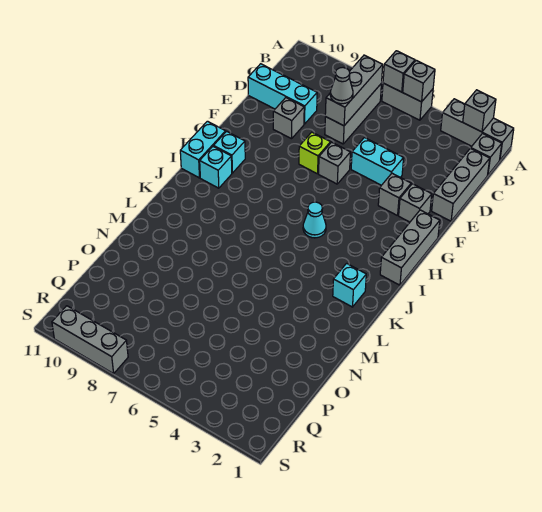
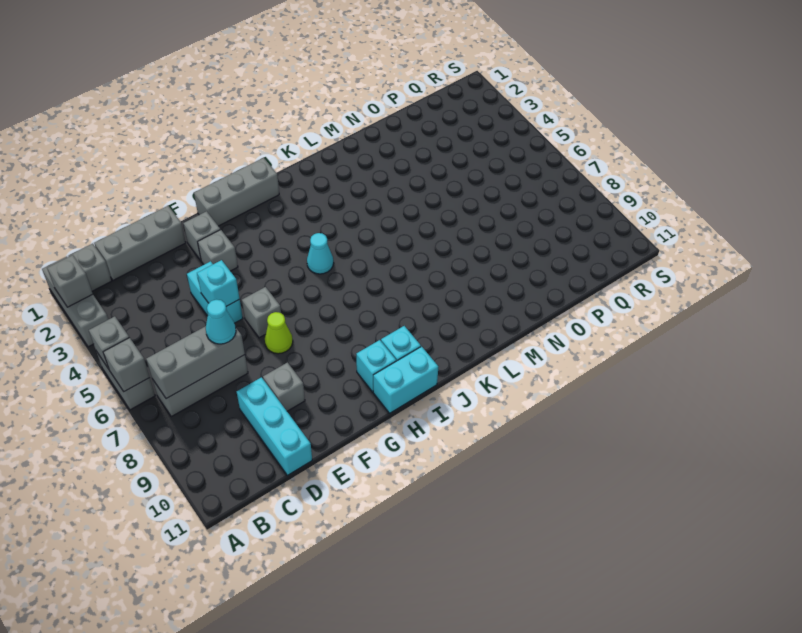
grey 1x1 cone [330,68,353,104] -> cyan 1x1 cone [206,300,236,344]
lime 1x1 brick [299,132,331,174] -> lime 1x1 cone [265,312,293,354]
cyan 1x1 brick [333,263,366,307] -> cyan 1x1 brick moved to [197,260,240,306]
grey 1x3 brick [52,306,128,374] -> none

